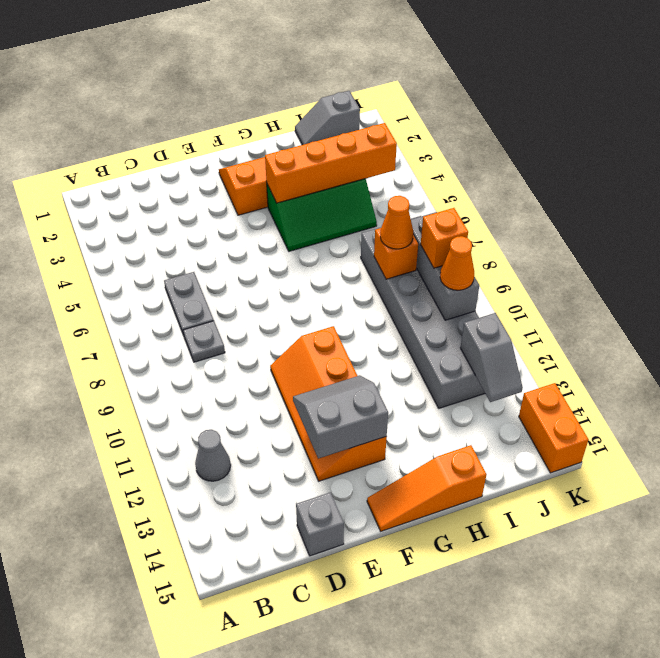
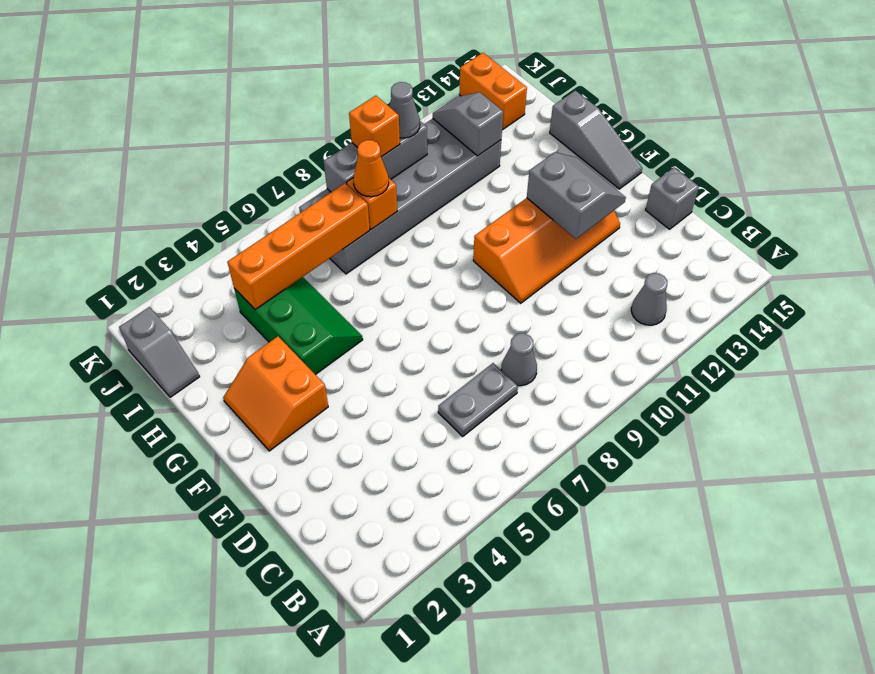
grey 1x1 plate [183,321,225,362] -> grey 1x1 cone [501,333,537,386]
grey 2x2 slope [293,375,388,459] -> grey 2x2 slope turned to [527,152,626,239]
orange 1x3 slope [367,445,486,531] -> grey 1x3 slope [550,90,642,189]
orange 1x4 brick [265,123,397,203] -> orange 1x4 brick turned to [227,183,370,310]
orange 1x1 cone [440,236,474,290] -> grey 1x1 cone [389,82,420,138]
grey 1x2 slope [461,313,523,402] -> grey 1x2 slope turned to [433,92,503,156]
orange 1x2 brick [519,383,589,473] -> orange 1x2 brick turned to [459,53,527,130]

